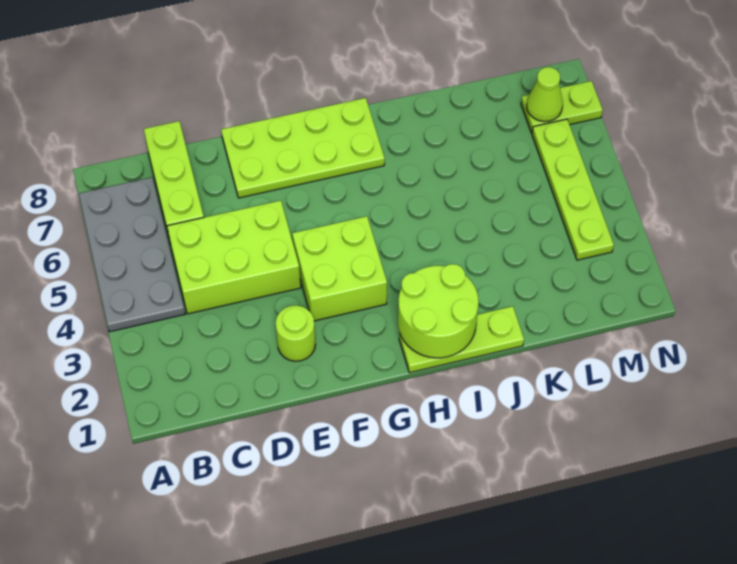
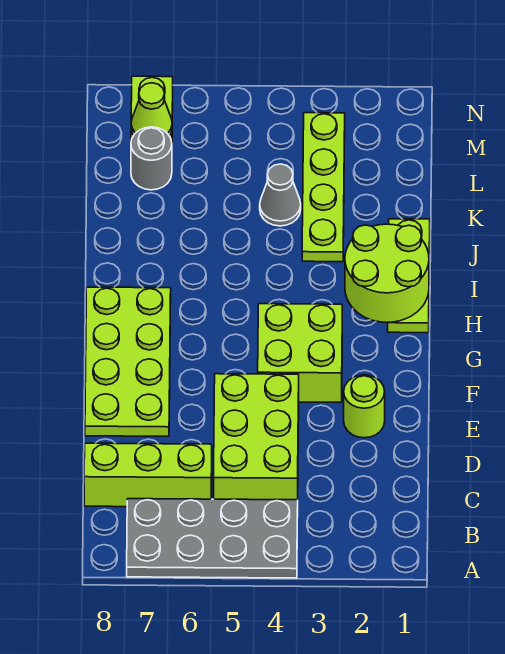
none -> grey 1x1 cone [260,164,301,226]
none -> grey 1x1 round brick [131,127,172,190]
lime 1x4 plate [532,119,614,260] -> lime 1x4 plate turned to [302,113,345,262]

